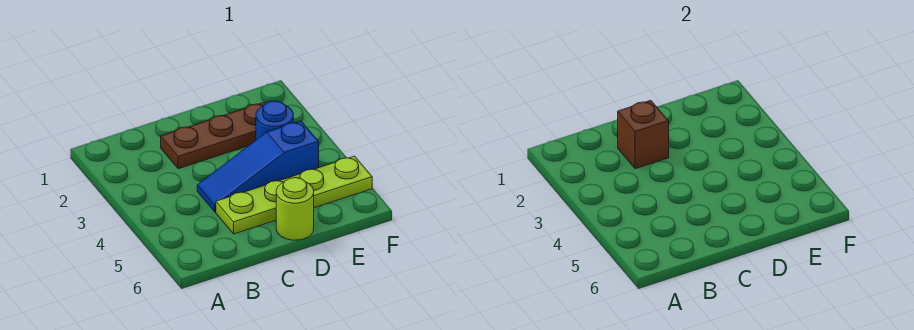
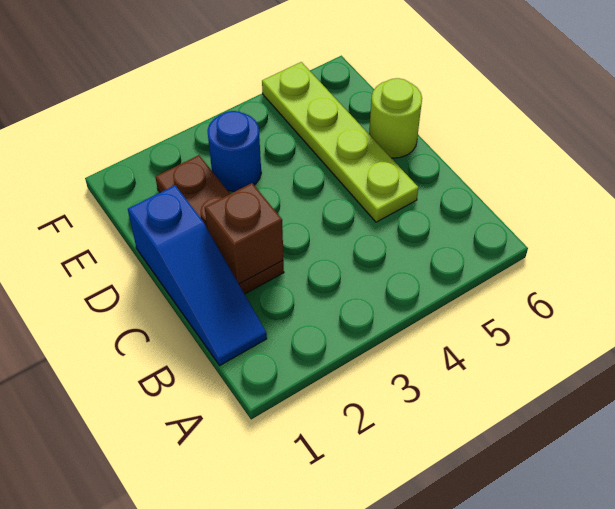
blue 1x3 slope [197,121,319,212] -> blue 1x3 slope moved to [128,185,267,365]

